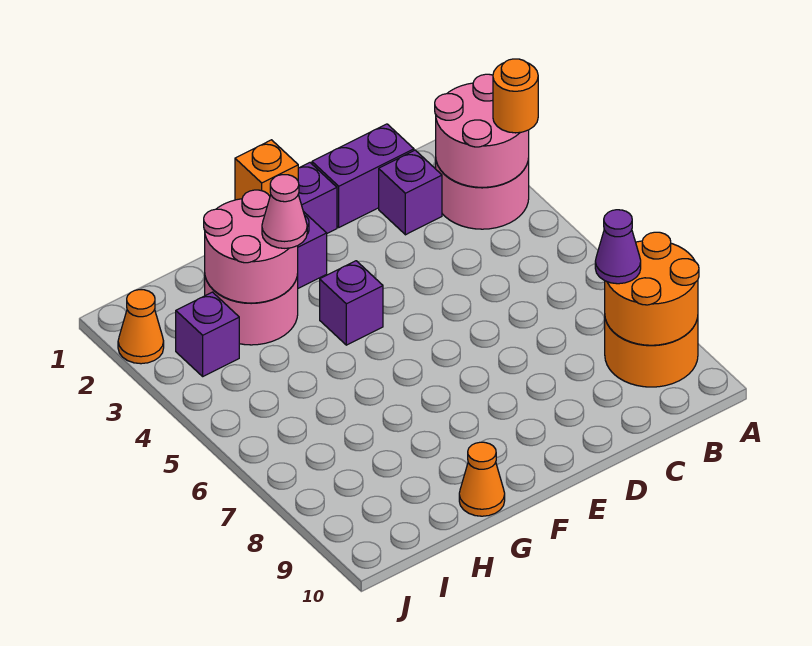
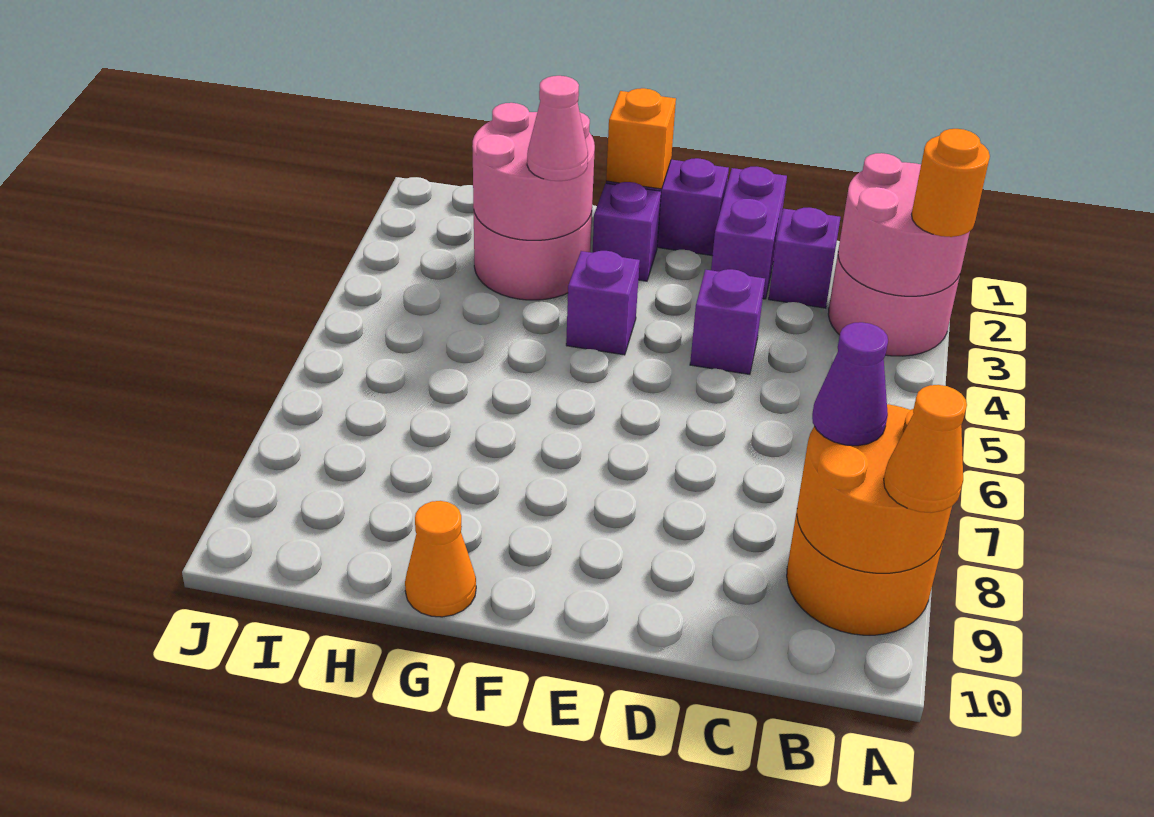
purple 1x2 brick [312,124,414,227] -> purple 1x2 brick turned to [711,167,787,299]
purple 1x1 brick [176,292,239,376] -> purple 1x1 brick moved to [690,269,765,374]
orange 1x1 cone [118,290,164,364] -> orange 1x1 cone moved to [884,385,967,513]

